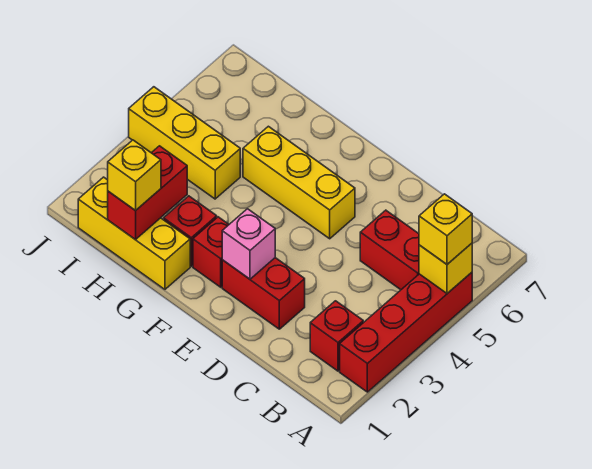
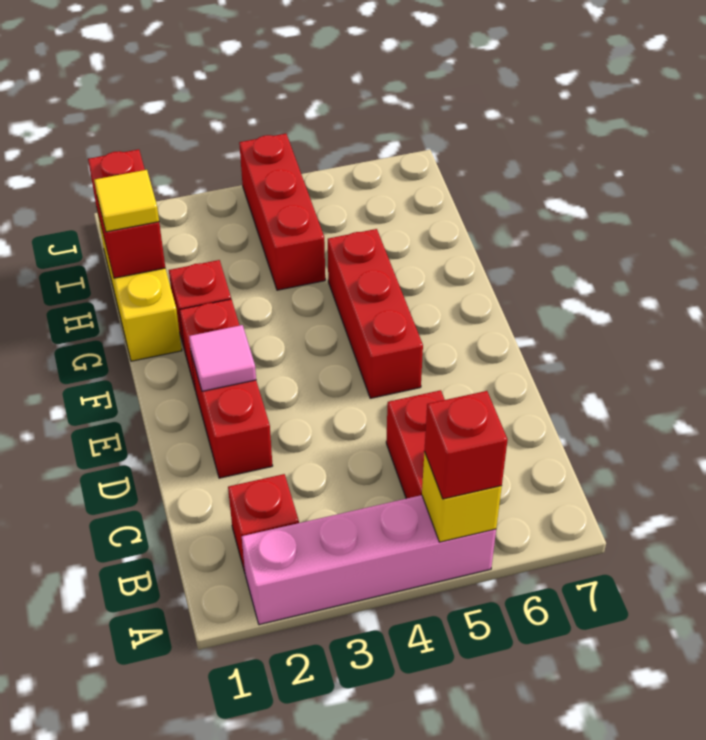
red 1x4 brick [340,272,472,392] -> pink 1x4 brick [242,495,496,625]
yellow 1x1 brick [419,194,472,264] -> red 1x1 brick [424,391,508,499]
pink 1x1 brick [222,209,275,279] -> pink 1x1 tile [189,325,256,391]
yellow 1x3 brick [243,126,355,239] -> red 1x3 brick [328,229,423,398]
red 1x2 brick [108,146,187,239] -> red 1x2 brick turned to [88,149,165,278]
yellow 1x1 brick [108,140,161,211] -> yellow 1x1 tile [94,170,159,232]
yellow 1x3 brick [129,87,240,199] -> red 1x3 brick [239,134,325,290]

